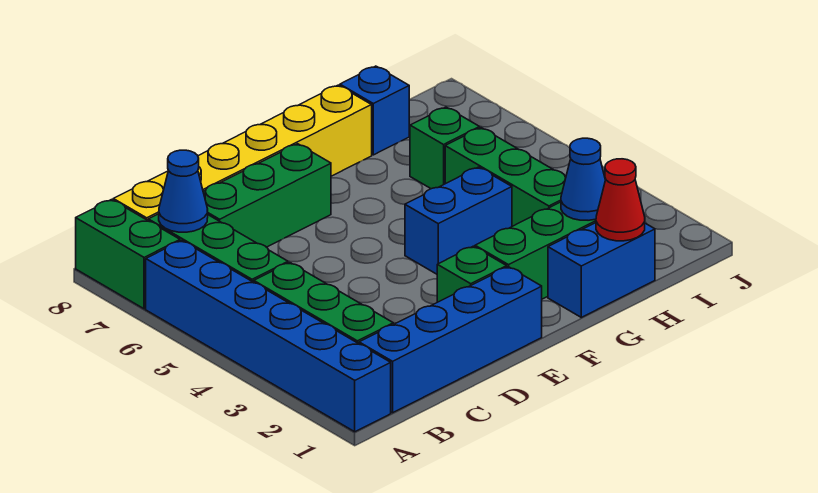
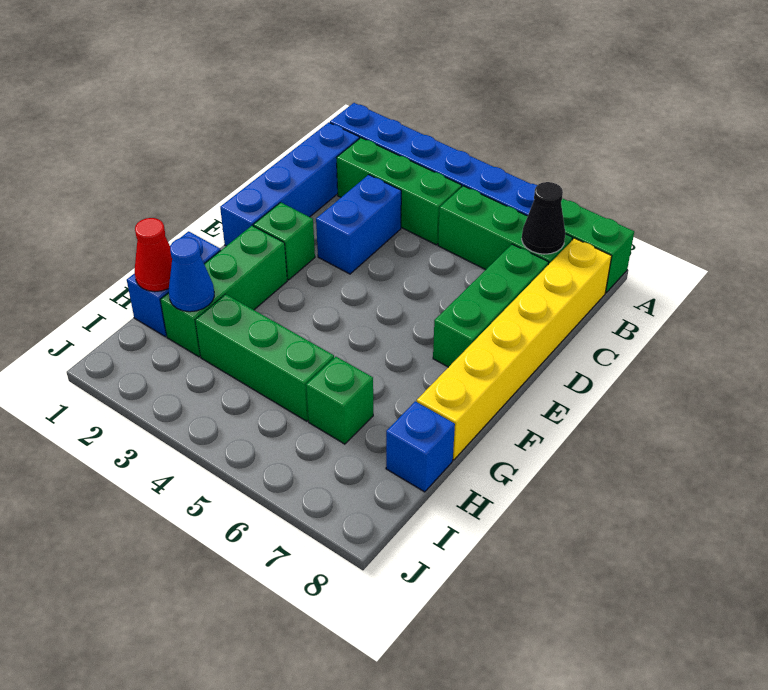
blue 1x1 cone [159,150,208,232] -> black 1x1 cone [522,182,565,254]
blue 1x2 brick [405,167,512,274] -> blue 1x2 brick moved to [316,175,401,274]

